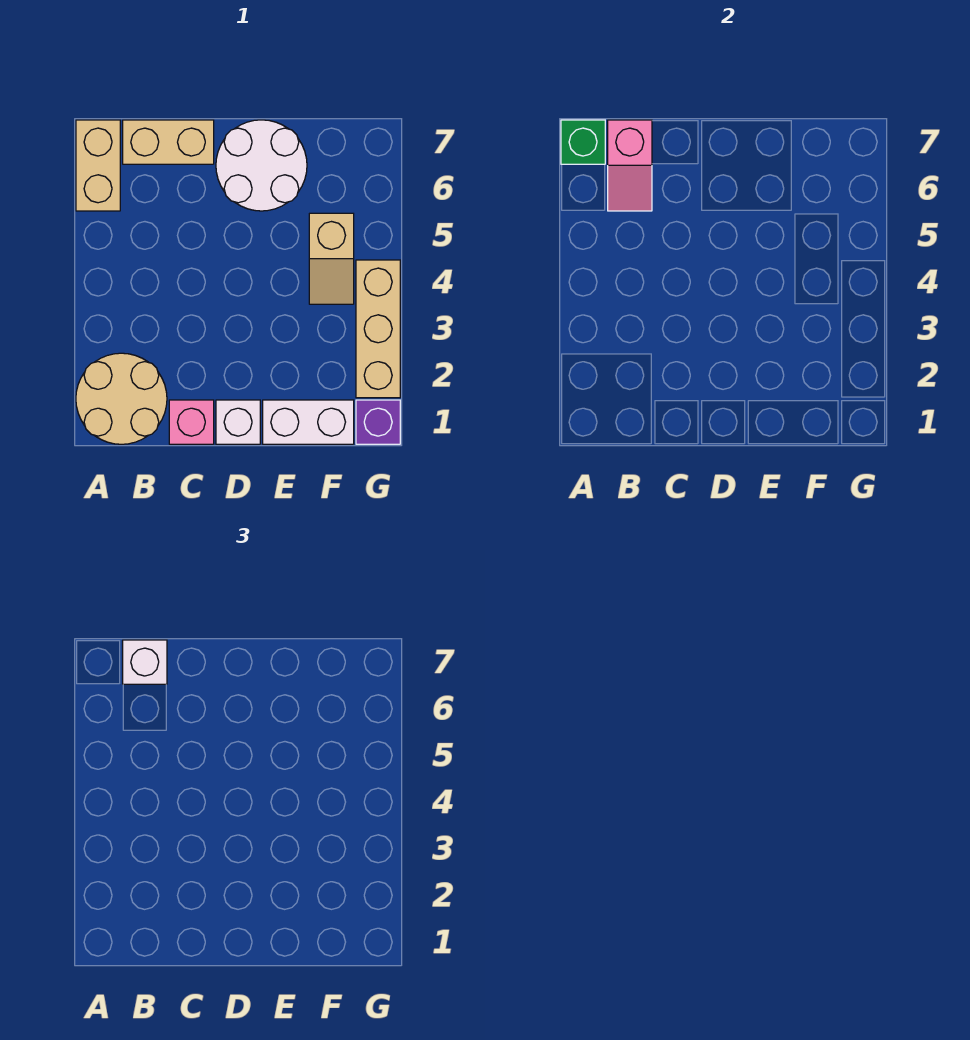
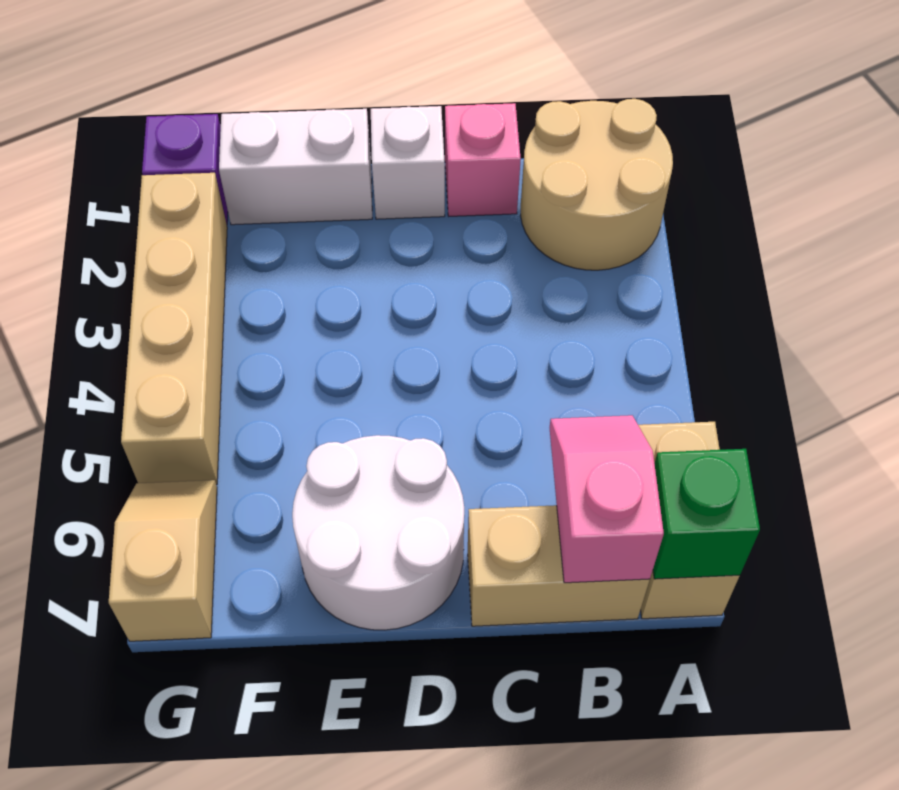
white 1x1 brick [123,640,167,684] -> none
tan 1x2 slope [309,213,354,304] -> tan 1x2 slope moved to [109,480,217,641]
tan 1x3 brick [356,260,400,398] -> tan 1x4 brick [121,173,227,485]

